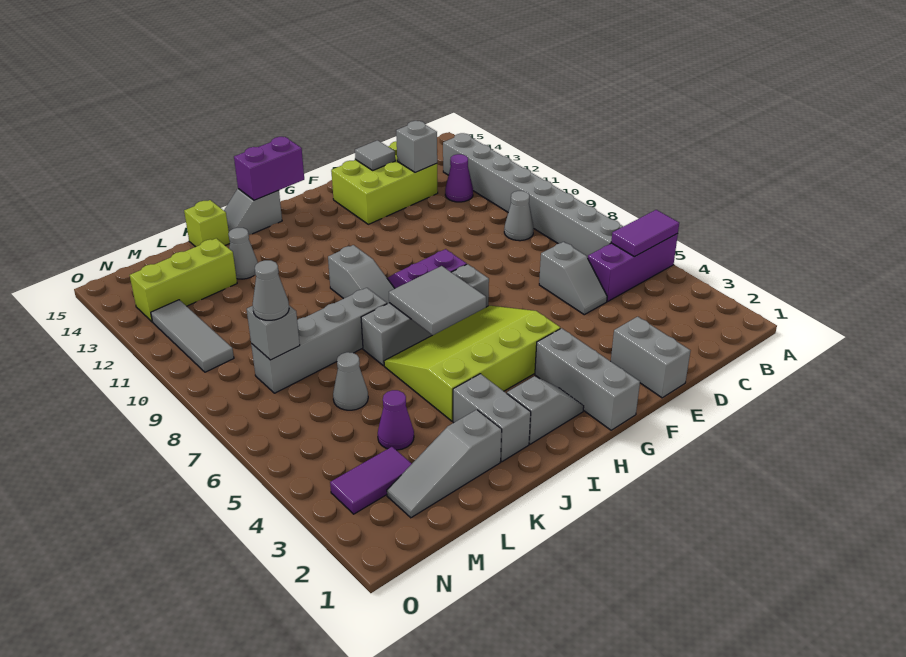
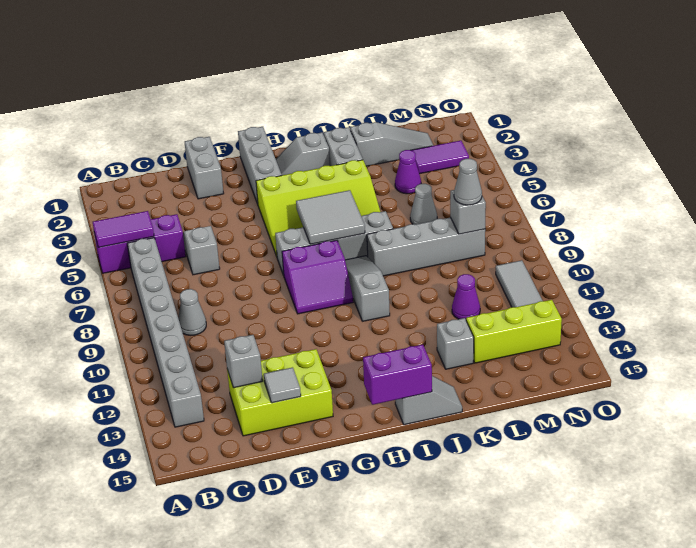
purple 1x1 cone [445,154,473,202] -> purple 1x1 cone moved to [452,274,480,319]
grey 1x1 cone [229,228,258,279] -> grey 1x1 brick [437,318,474,369]
lime 1x1 brick [184,200,230,247] -> none

